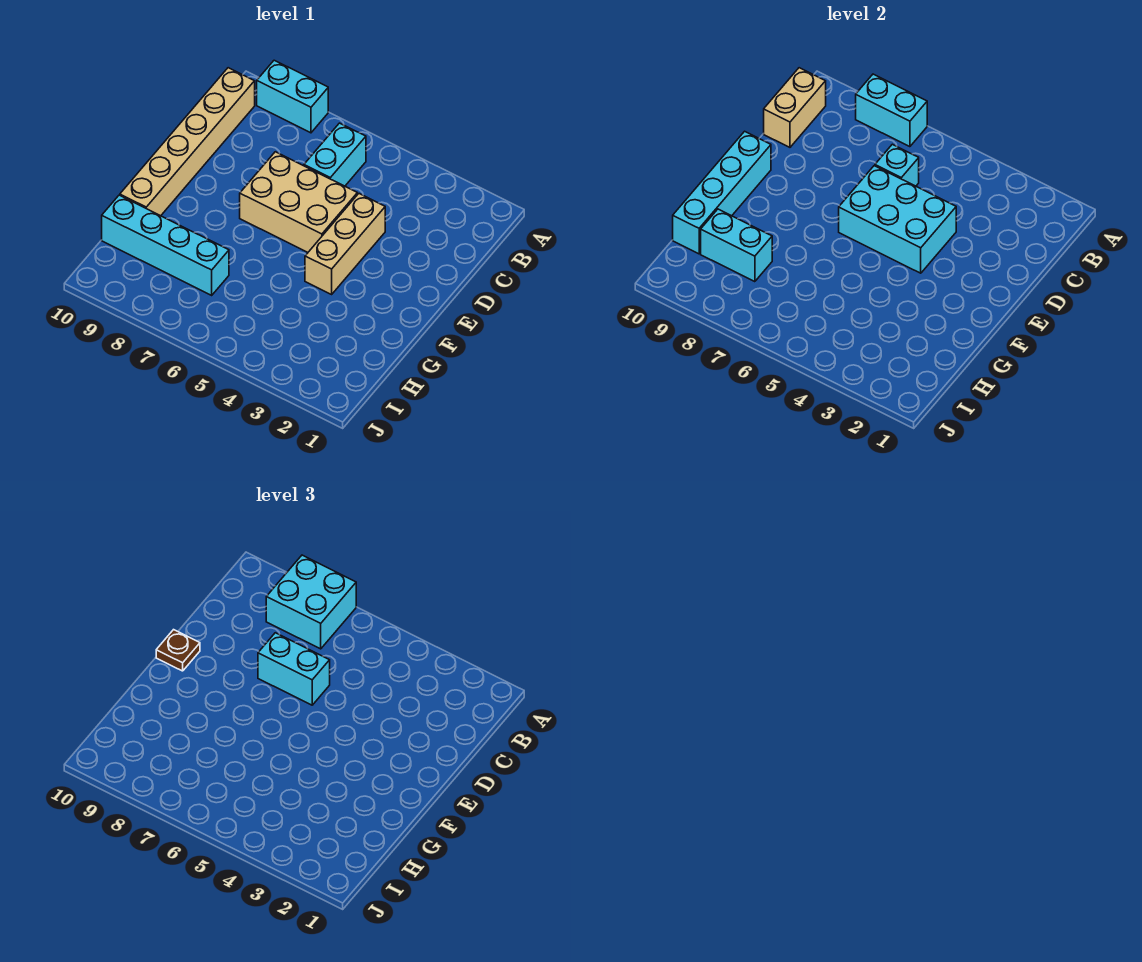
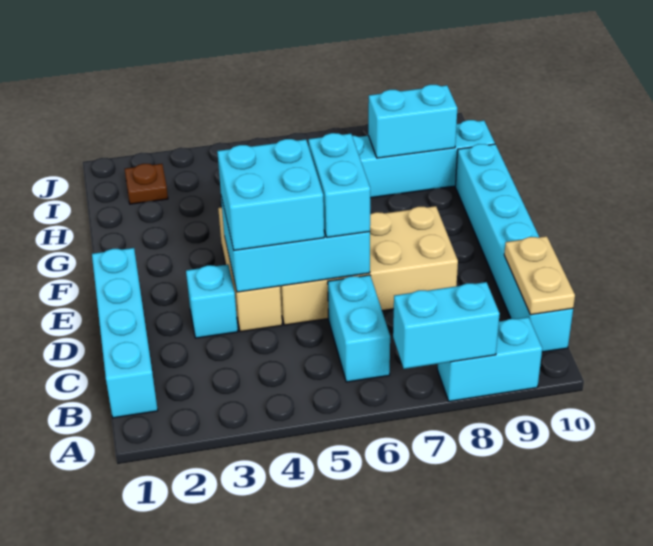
cyan 2x2 brick [266,555,356,649] -> cyan 2x2 brick moved to [217,139,324,250]
tan 1x6 brick [120,68,255,216] -> cyan 1x6 brick [455,144,573,352]
tan 1x2 brick [764,68,826,147] -> tan 1x2 plate [504,236,575,315]
cyan 1x1 brick [875,144,919,186] -> cyan 1x1 brick moved to [186,264,238,338]
tan 2x3 brick [240,152,357,252] -> tan 2x4 brick [280,206,458,325]
cyan 1x2 brick [258,633,330,705] -> cyan 1x2 brick turned to [308,133,370,237]
cyan 1x4 brick [673,131,771,254] -> cyan 1x4 brick moved to [92,248,158,418]
brown 1x1 plate [156,630,200,671] -> brown 1x1 plate moved to [125,164,168,204]

